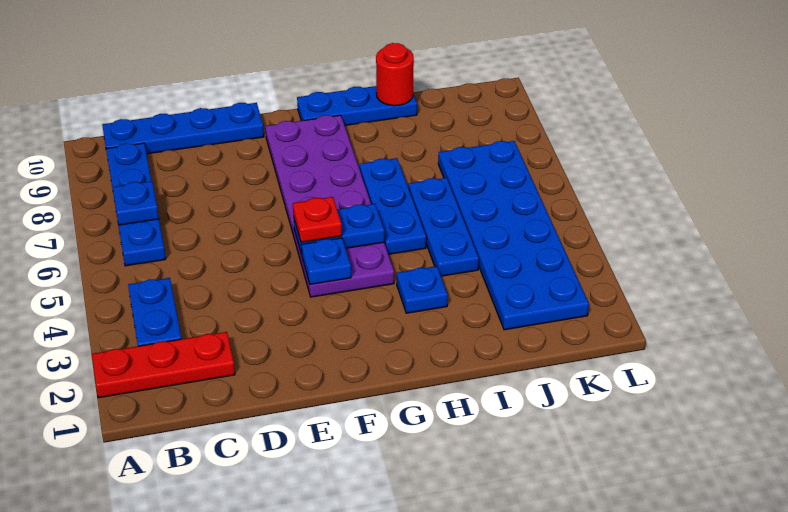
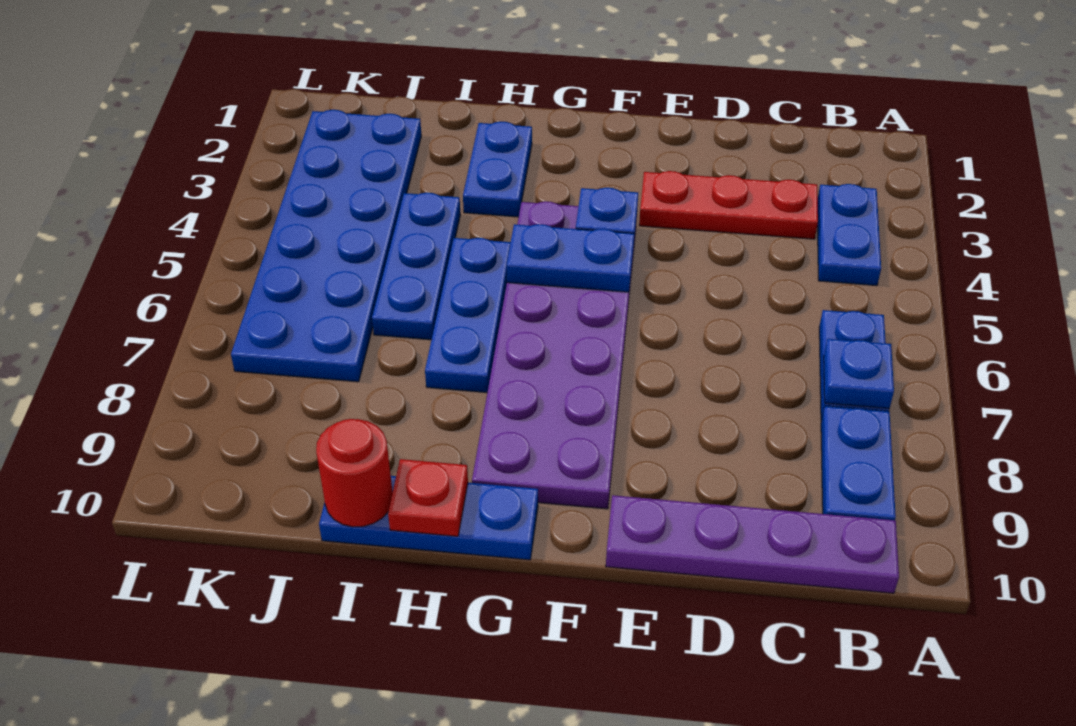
red 1x3 plate [92,332,235,398] -> red 1x3 plate moved to [639,171,818,239]
blue 1x4 plate [102,103,264,154] -> purple 1x4 plate [606,495,899,593]
red 1x1 plate [293,197,342,242] -> red 1x1 plate moved to [388,459,468,536]
blue 1x1 plate [397,266,448,313] -> blue 1x2 plate [463,122,532,217]

